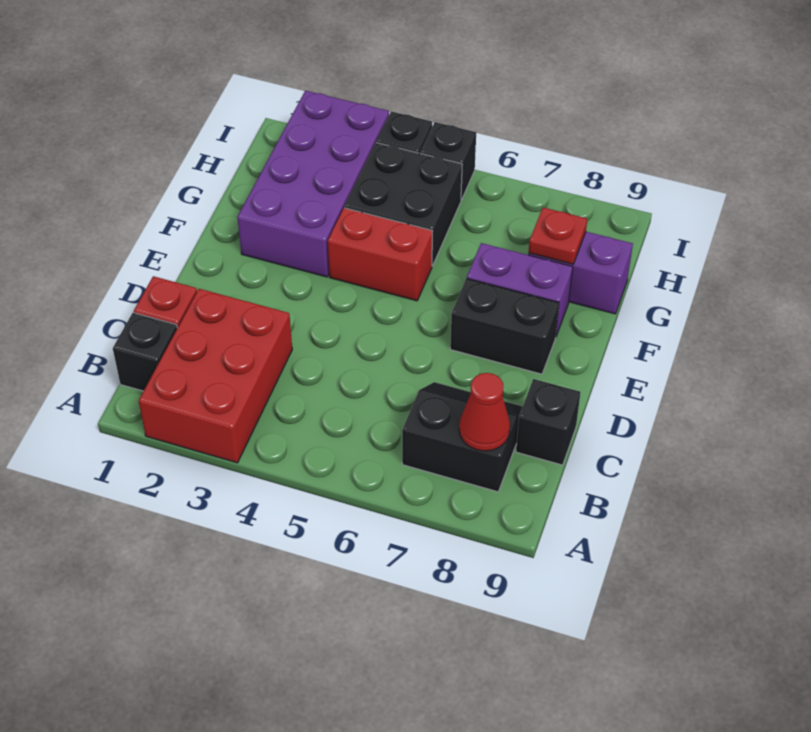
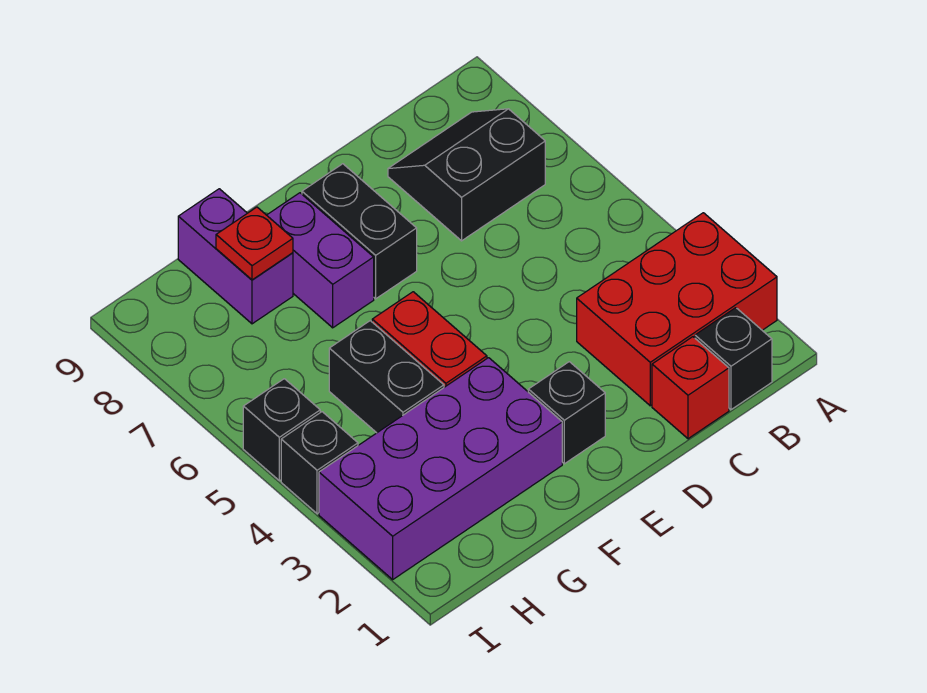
black 2x2 slope [402,382,523,492] -> black 2x2 slope turned to [388,109,545,241]
red 1x1 cone [459,373,510,451] -> none
black 1x1 brick [516,379,581,465] -> black 1x1 brick moved to [528,362,605,464]
black 2x2 brick [344,143,462,266] -> black 1x2 brick [329,321,444,433]

